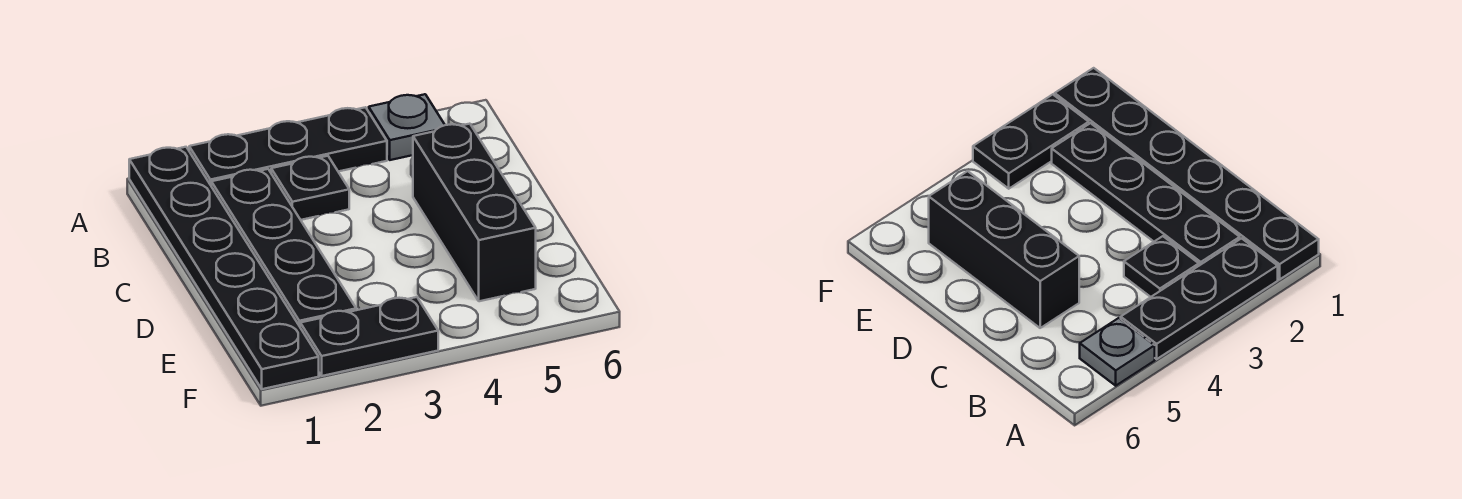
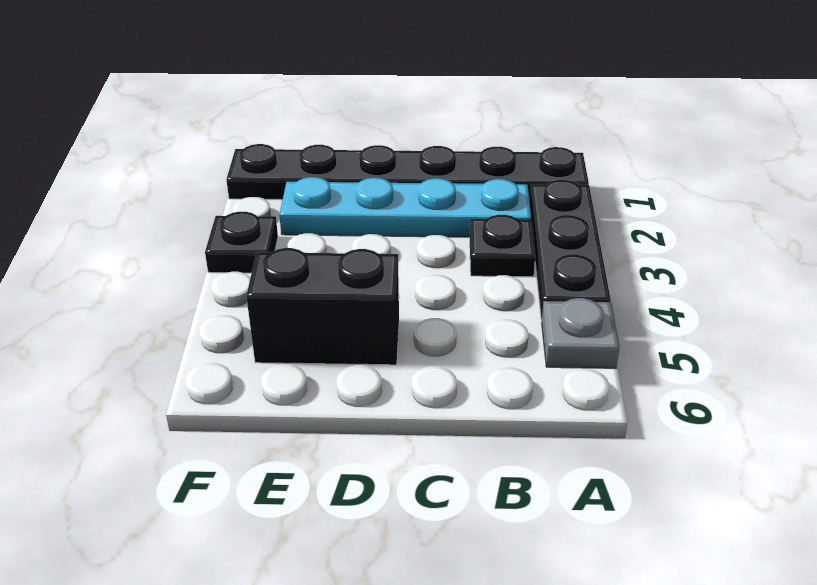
black 1x4 plate [211,169,356,326] -> cyan 1x4 plate [279,177,531,237]
black 1x3 brick [413,124,536,301] -> black 1x2 brick [246,248,399,365]
black 1x2 plate [300,297,438,376] -> black 1x1 plate [205,212,278,273]

